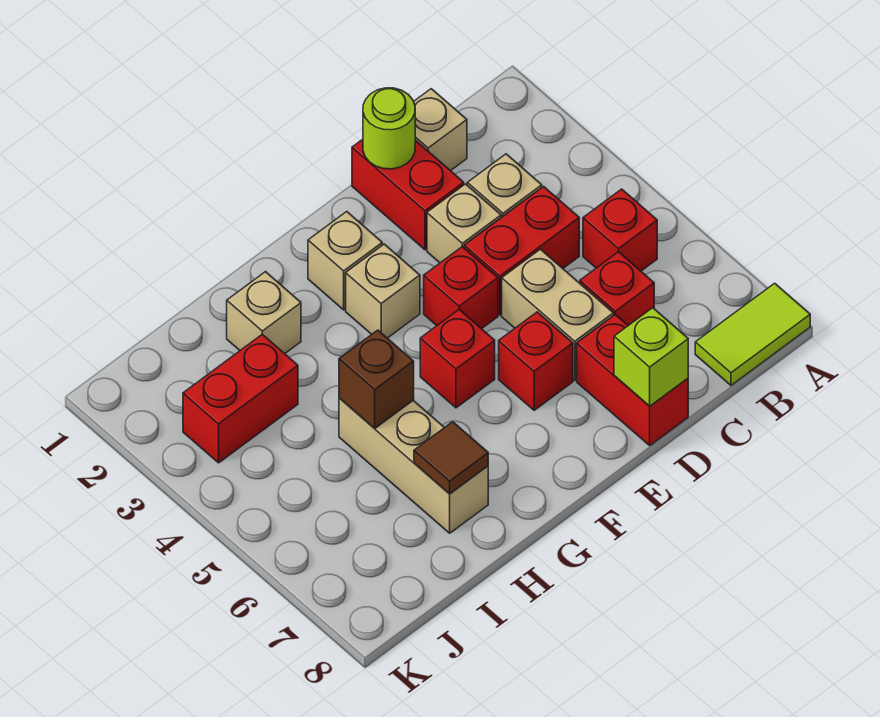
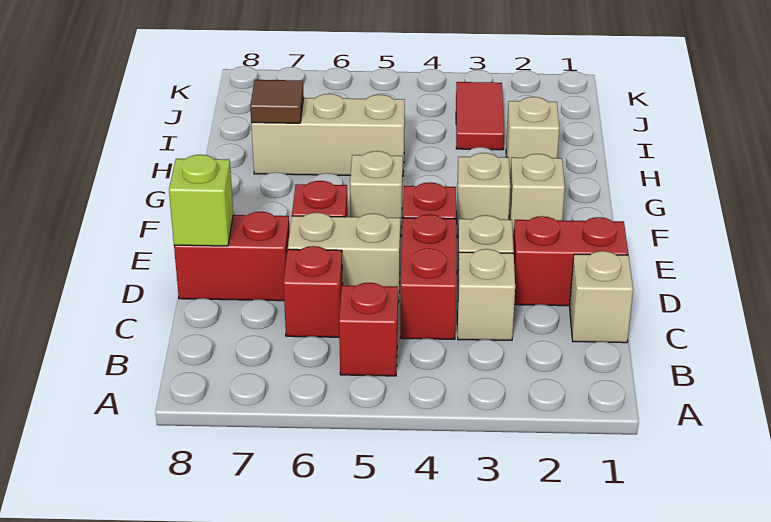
lime 1x2 tile [695,283,810,385] -> none
lime 1x1 round brick [363,88,415,169] -> none
red 1x1 brick [420,310,495,408] -> tan 1x1 brick [350,151,403,236]
brown 1x1 brick [339,330,414,428] -> none
red 1x2 brick [183,334,298,463] -> red 1x2 tile [456,82,504,150]

